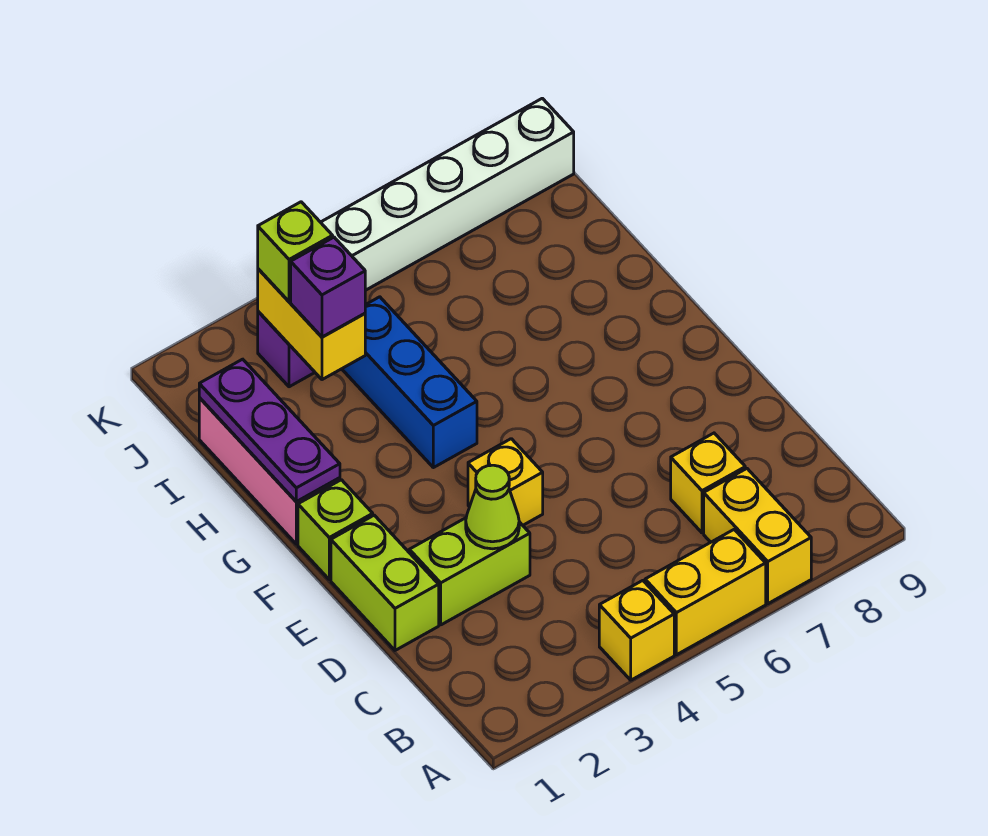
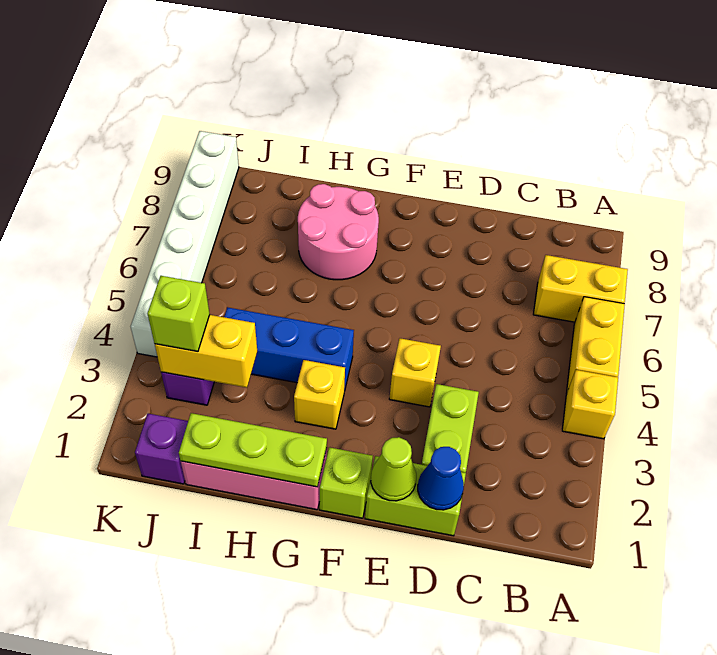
yellow 1x1 brick [671,433,745,533] -> yellow 1x1 brick moved to [294,360,345,429]
none -> blue 1x1 cone [418,447,464,510]
lime 1x1 cone [466,465,519,549] -> lime 1x1 cone moved to [371,437,416,501]
purple 1x3 plate [199,359,340,502] -> lime 1x3 plate [179,413,327,487]
none -> pink 2x2 round brick [298,184,379,280]
purple 1x1 brick [291,237,365,337] -> purple 1x1 brick moved to [135,414,188,484]

